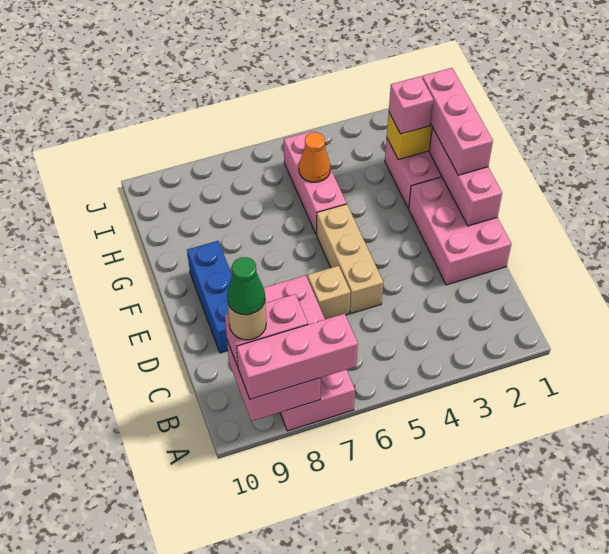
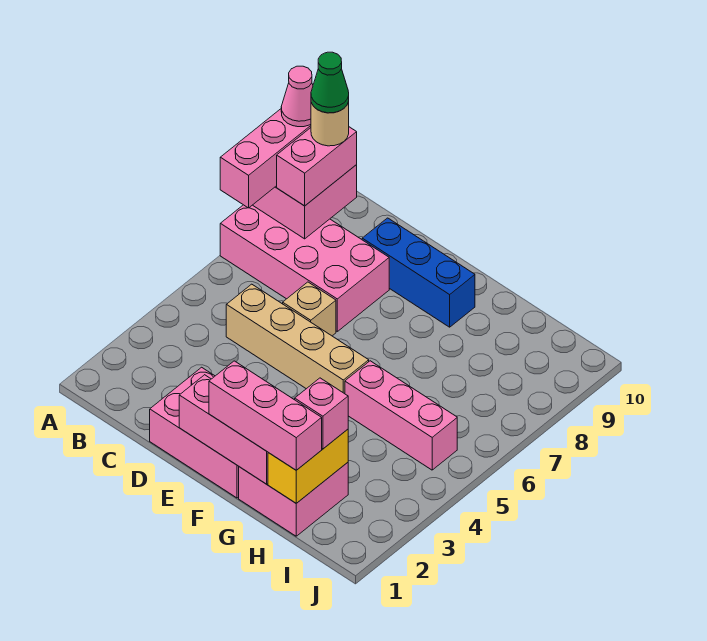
none -> pink 1x1 cone [281,66,313,127]
tan 1x3 brick [317,204,383,313] -> tan 1x4 brick [226,284,369,394]
orange 1x1 cone [299,132,330,182] -> none

